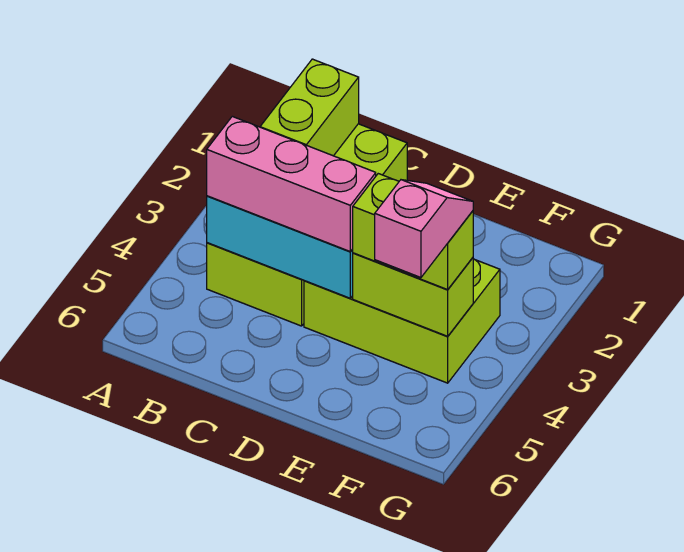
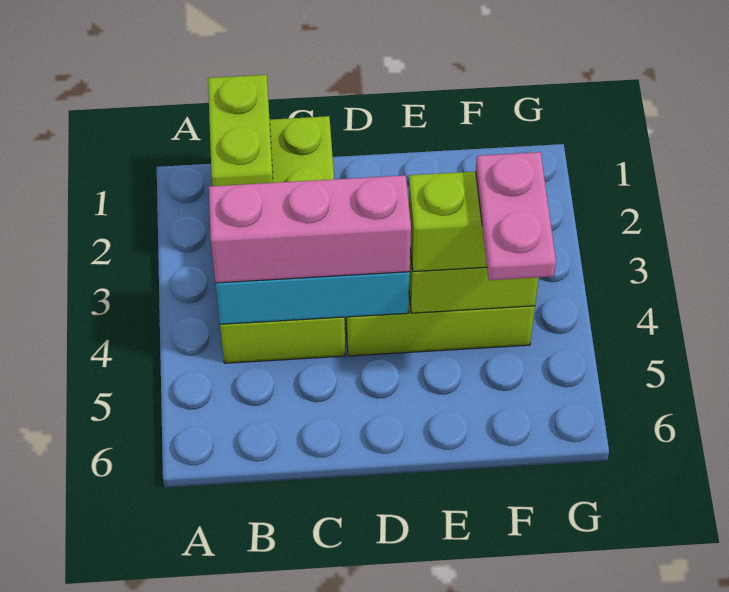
pink 1x2 slope [375,180,473,277] -> pink 1x2 plate [476,152,556,280]

